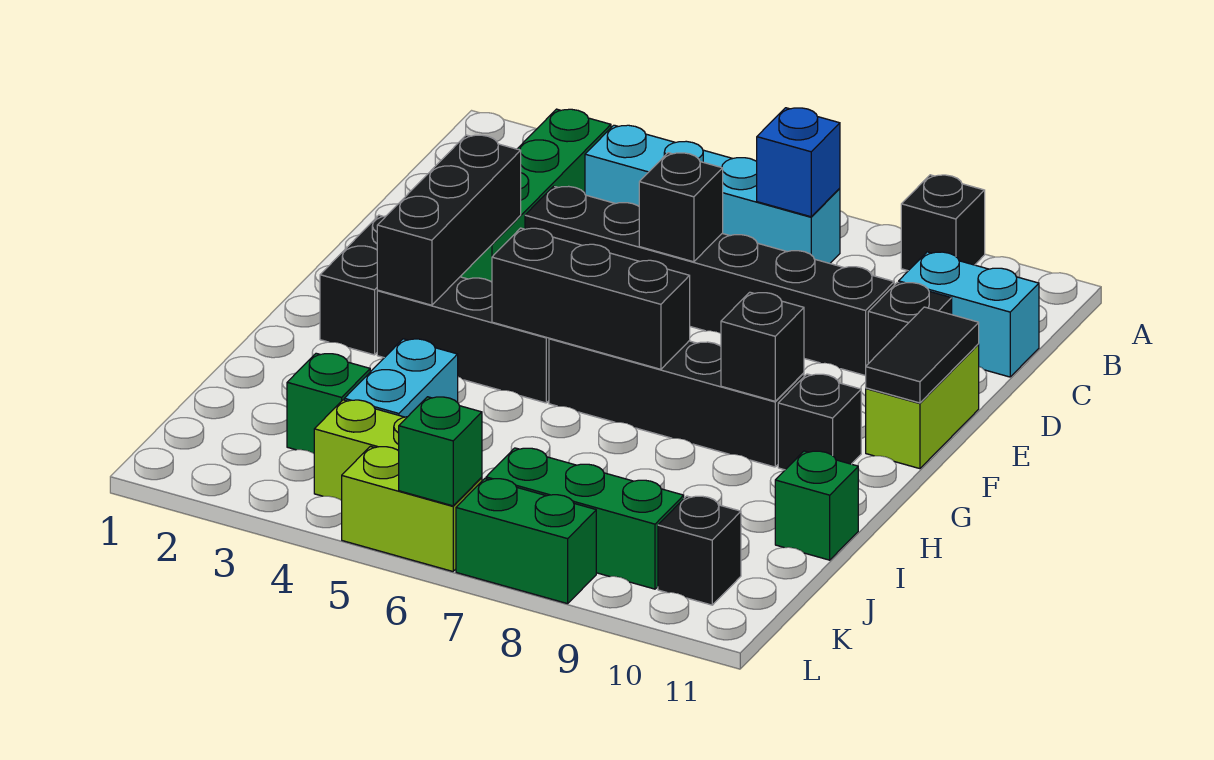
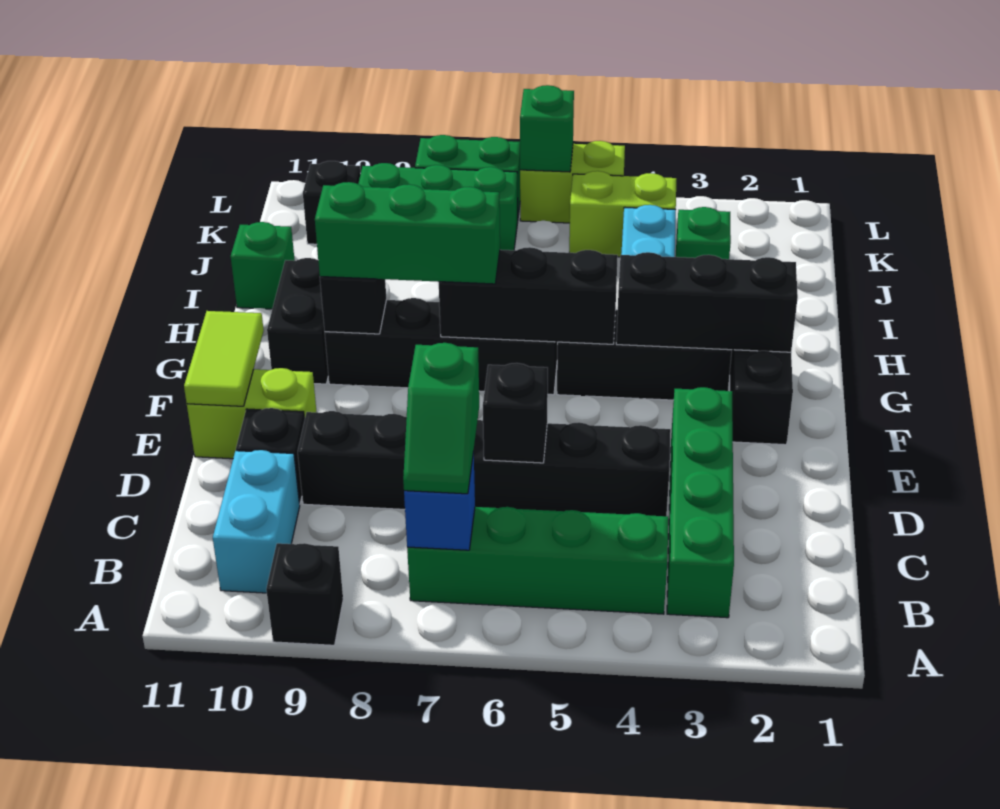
cyan 1x4 brick [585,125,840,263] -> green 1x4 brick [407,507,668,614]
none -> green 1x2 slope [403,343,479,494]
cyan 1x2 brick [899,252,1039,377] -> cyan 1x2 brick turned to [213,450,300,593]
black 1x3 brick [377,135,521,305] -> black 1x3 brick turned to [616,252,798,352]
lime 1x2 brick [866,344,979,469] -> lime 1x2 brick turned to [187,368,316,459]
black 1x2 tile [866,307,979,403] -> lime 1x2 tile [184,311,264,406]
none -> green 1x3 brick [315,182,500,284]
black 1x1 brick [778,374,861,470] -> black 1x2 brick [267,258,328,384]

